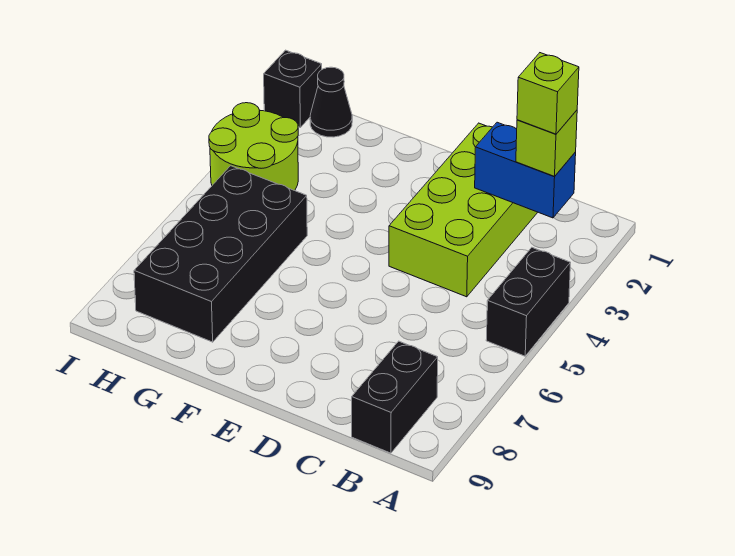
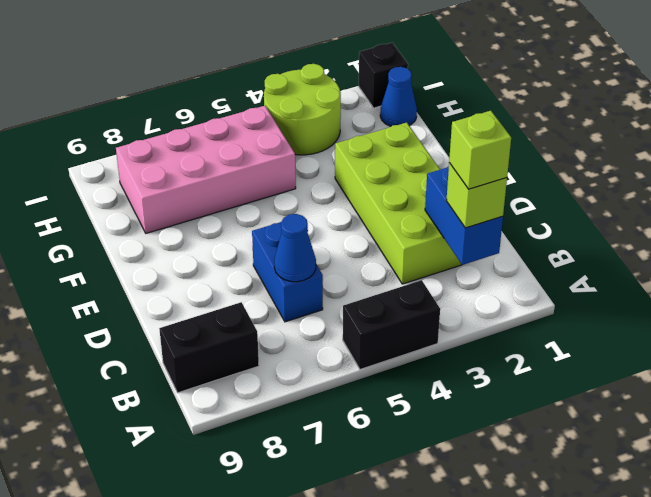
lime 2x4 brick [389,123,538,297] -> lime 2x4 brick turned to [335,123,462,284]
none -> blue 1x2 brick [252,222,323,322]
none -> blue 1x1 cone [274,214,316,282]
black 2x4 brick [134,166,307,342] -> pink 2x4 brick [116,106,296,233]
black 1x1 cone [310,67,352,137] -> blue 1x1 cone [380,67,417,126]

